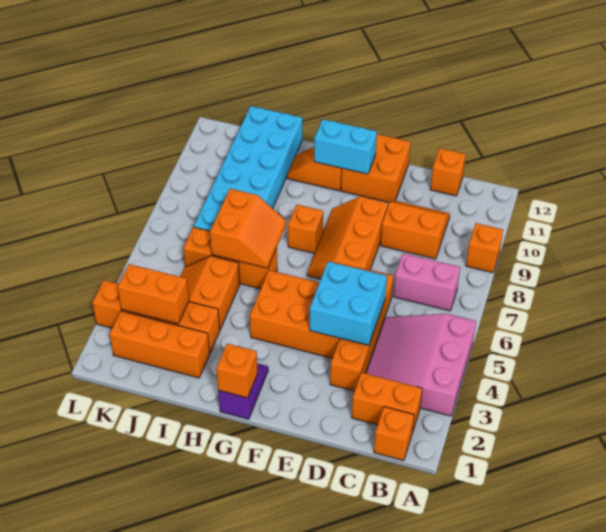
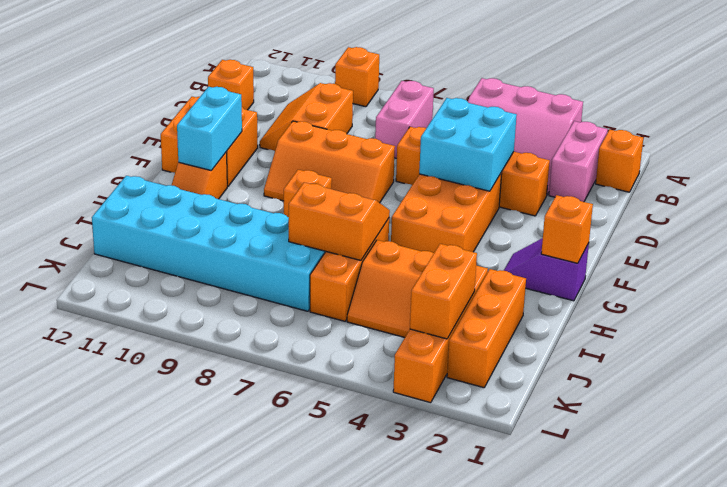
orange 1x2 brick [352,373,422,433] -> pink 1x2 brick [549,121,608,202]

